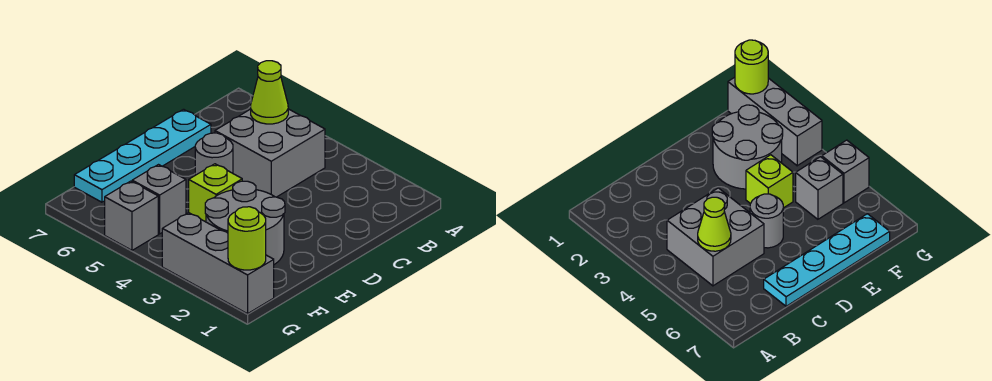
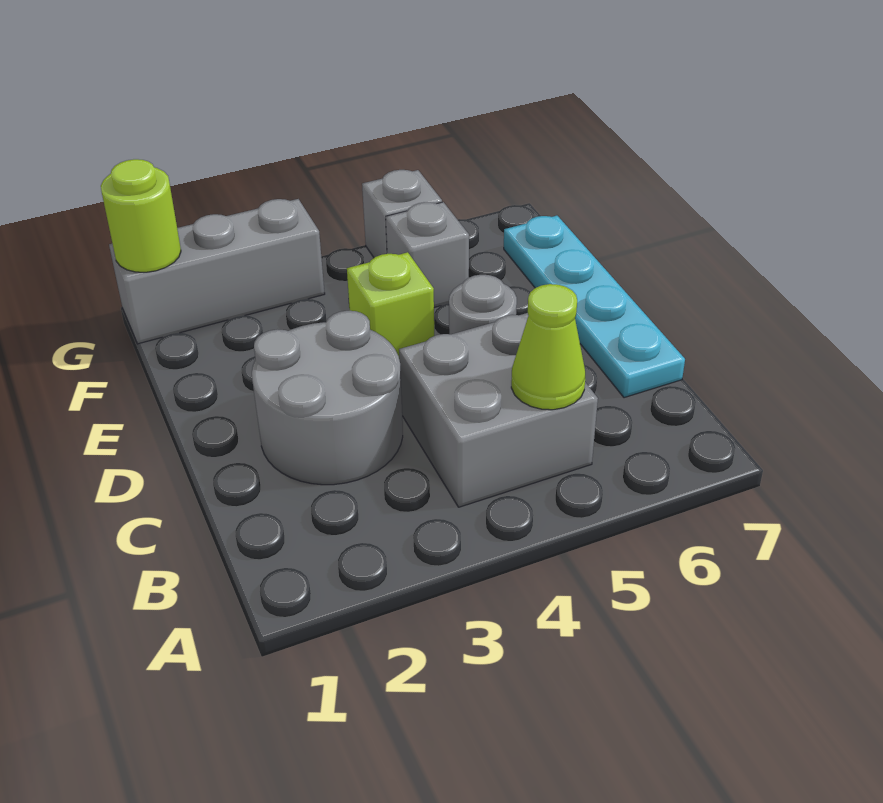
grey 2x2 round brick [205,181,285,264] -> grey 2x2 round brick moved to [252,311,403,485]

